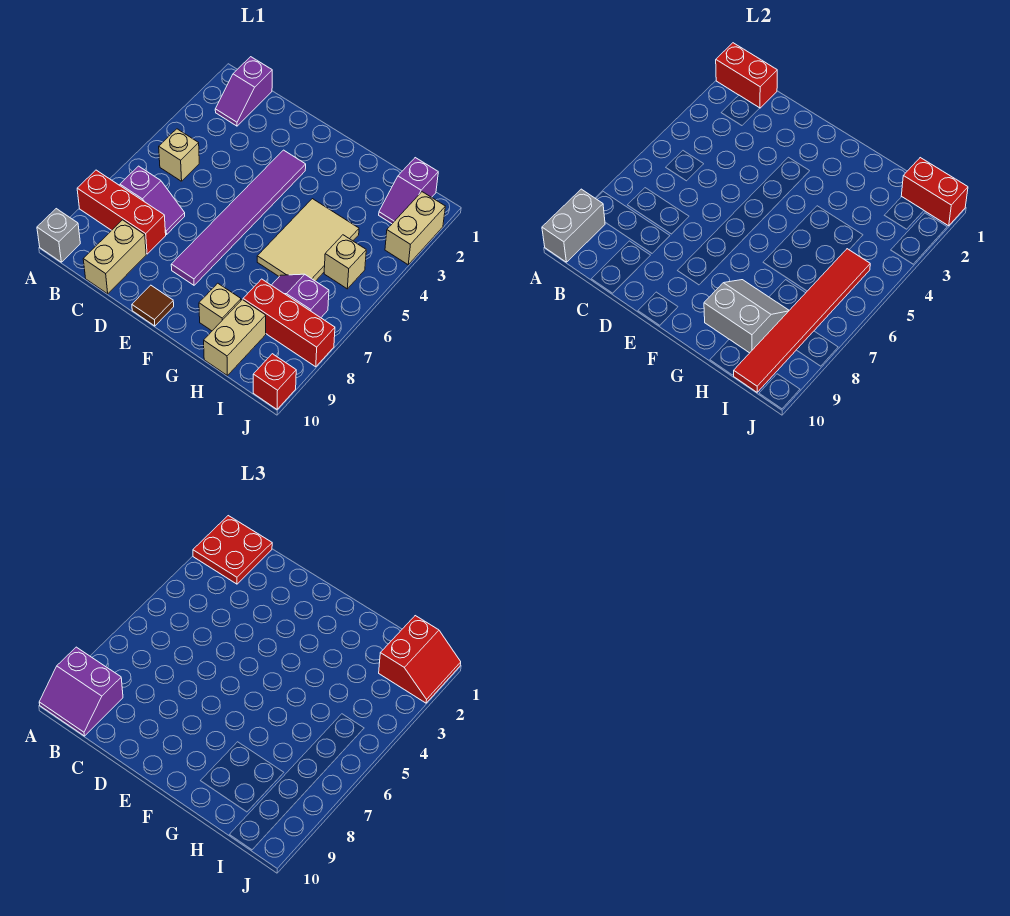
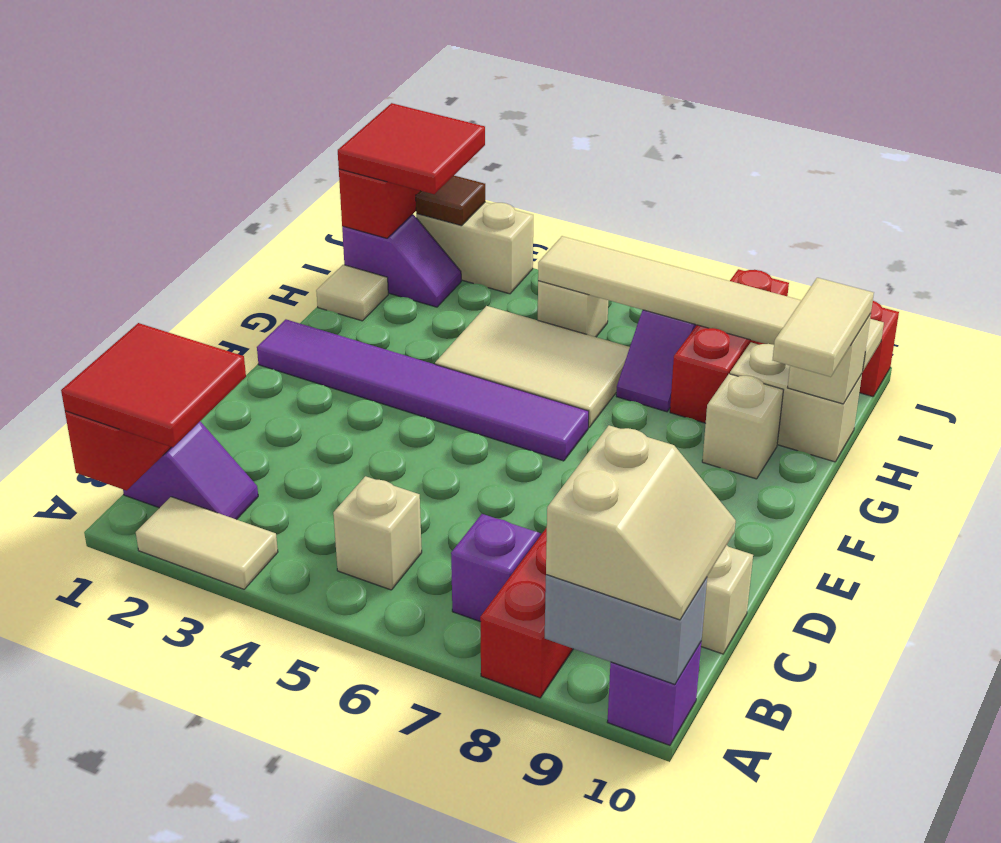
red 2x2 plate [193,516,272,584] -> red 2x2 tile [61,323,246,447]
none -> tan 1x2 tile [136,497,278,589]
purple 2x2 slope [39,647,123,736] -> tan 2x2 slope [546,425,736,620]
grey 1x1 brick [37,209,80,262] -> purple 1x1 brick [608,642,701,745]
purple 1x6 tile [171,150,306,285] -> purple 1x6 tile moved to [257,319,589,461]
brown 1x1 tile [132,285,174,326] -> brown 1x1 tile moved to [416,176,485,226]
grey 2x2 slope [704,280,789,353] -> none
none -> tan 1x2 tile [773,278,874,377]
none -> tan 1x1 tile [316,265,388,321]
none -> tan 1x1 brick [788,314,871,404]
red 2x2 slope [379,616,461,703] -> red 2x2 tile [338,103,485,194]
red 1x6 tile [734,249,870,392] -> tan 1x6 tile [538,236,884,370]

